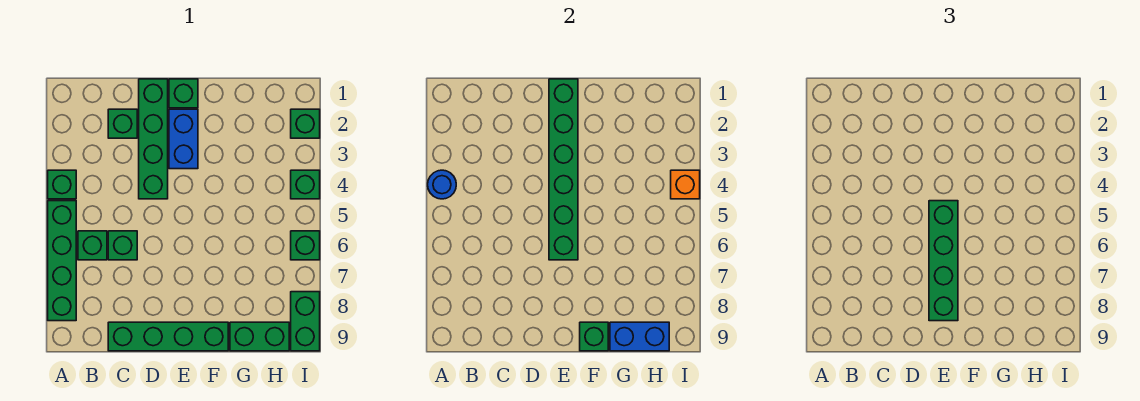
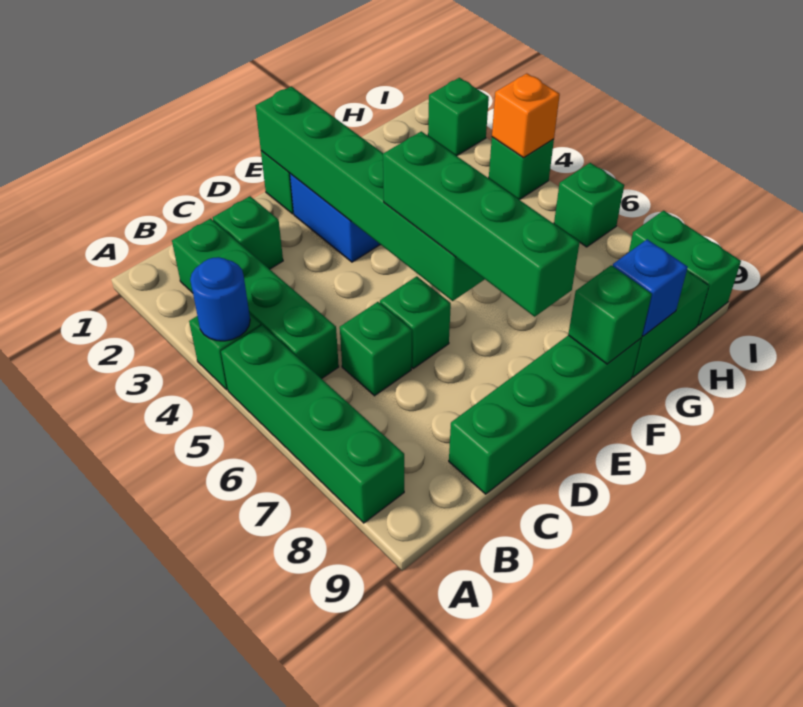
green 1x1 brick [78,231,107,260] -> green 1x1 brick moved to [380,276,451,368]
green 1x4 brick [139,79,168,199] -> green 1x4 brick moved to [172,218,339,379]
blue 1x2 brick [610,322,669,351] -> blue 1x1 brick [613,239,688,336]

